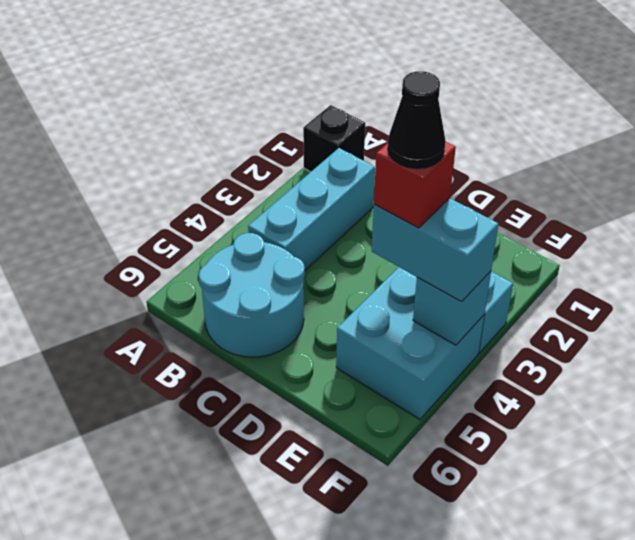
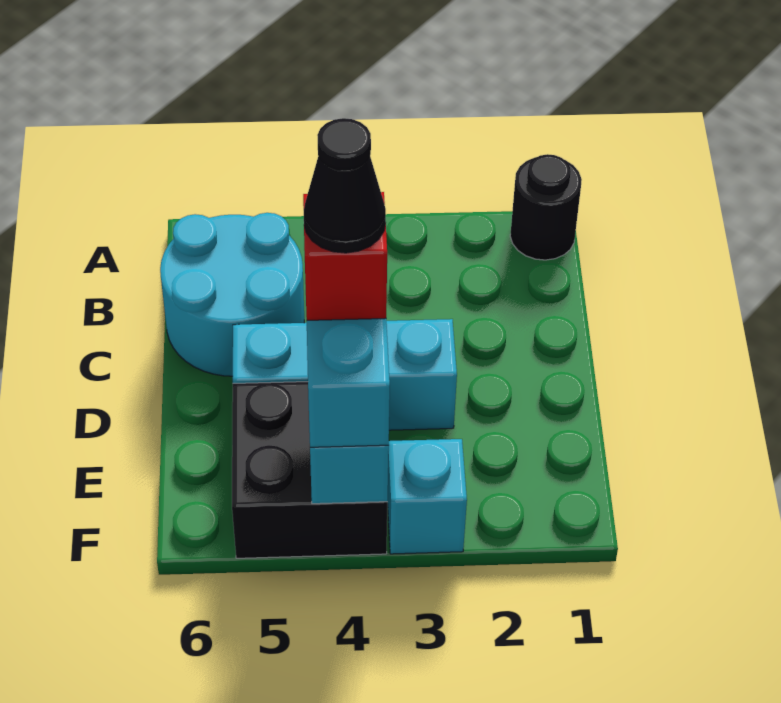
black 1x1 brick [303,105,365,172] -> black 1x1 round brick [510,154,582,260]
cyan 1x3 brick [248,148,375,270] -> cyan 1x3 brick moved to [233,319,457,430]
cyan 2x2 brick [336,267,484,419] -> black 2x2 brick [232,382,388,558]

